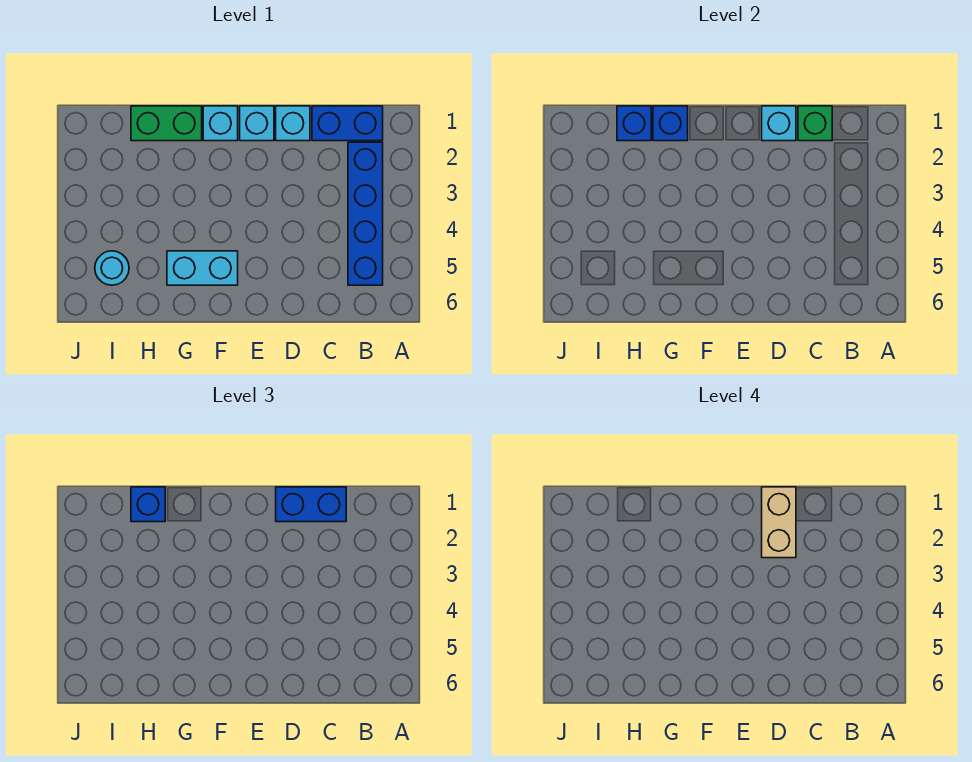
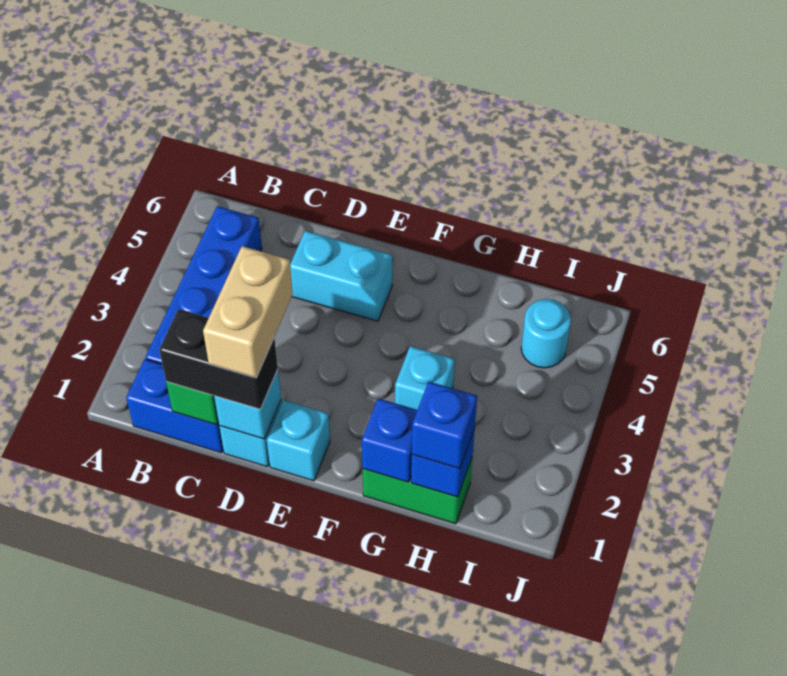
blue 1x2 brick [276,487,346,522] -> black 1x2 brick [159,309,278,409]
cyan 1x1 brick [203,106,238,141] -> cyan 1x1 brick moved to [395,346,455,410]
cyan 1x2 brick [167,251,238,285] -> cyan 1x2 brick moved to [290,231,392,321]

